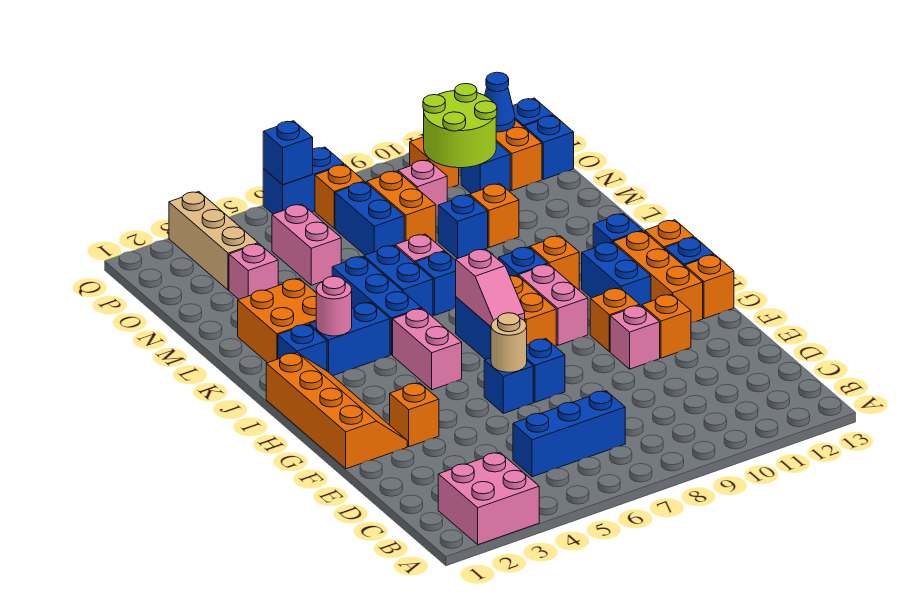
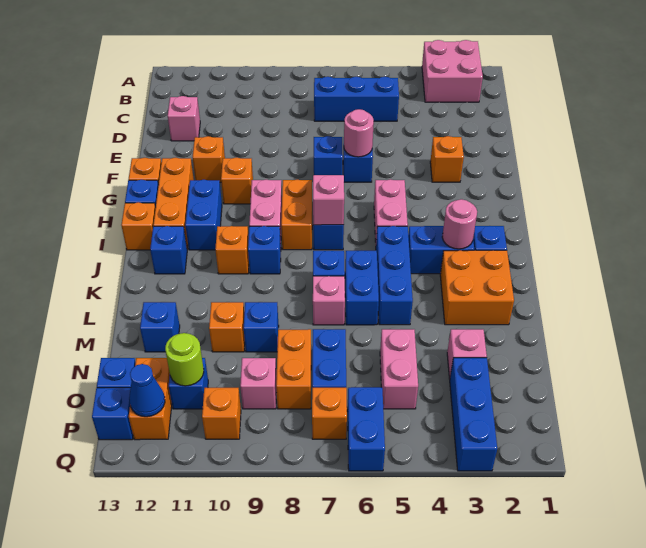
orange 2x4 slope [266,353,407,469] -> none
tan 1x1 round brick [491,313,527,372] -> pink 1x1 round brick [344,109,374,157]
pink 1x1 brick [610,305,660,369] -> pink 1x1 brick moved to [168,96,200,141]
tan 1x3 brick [169,191,258,290] -> blue 1x3 brick [450,358,497,471]
lime 2x2 round brick [423,84,497,168] -> lime 1x1 round brick [165,333,204,386]
blue 1x2 brick [263,147,344,214] -> blue 1x2 brick turned to [347,387,385,471]
blue 1x1 brick [263,121,313,185] -> blue 1x1 brick moved to [140,302,180,352]

